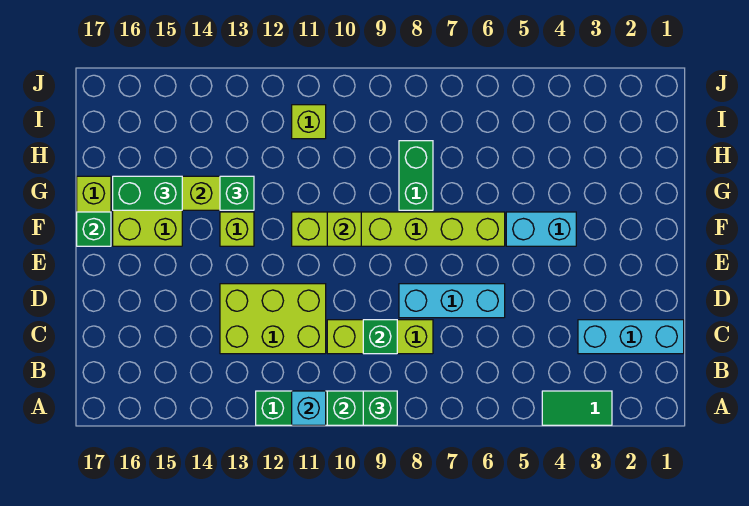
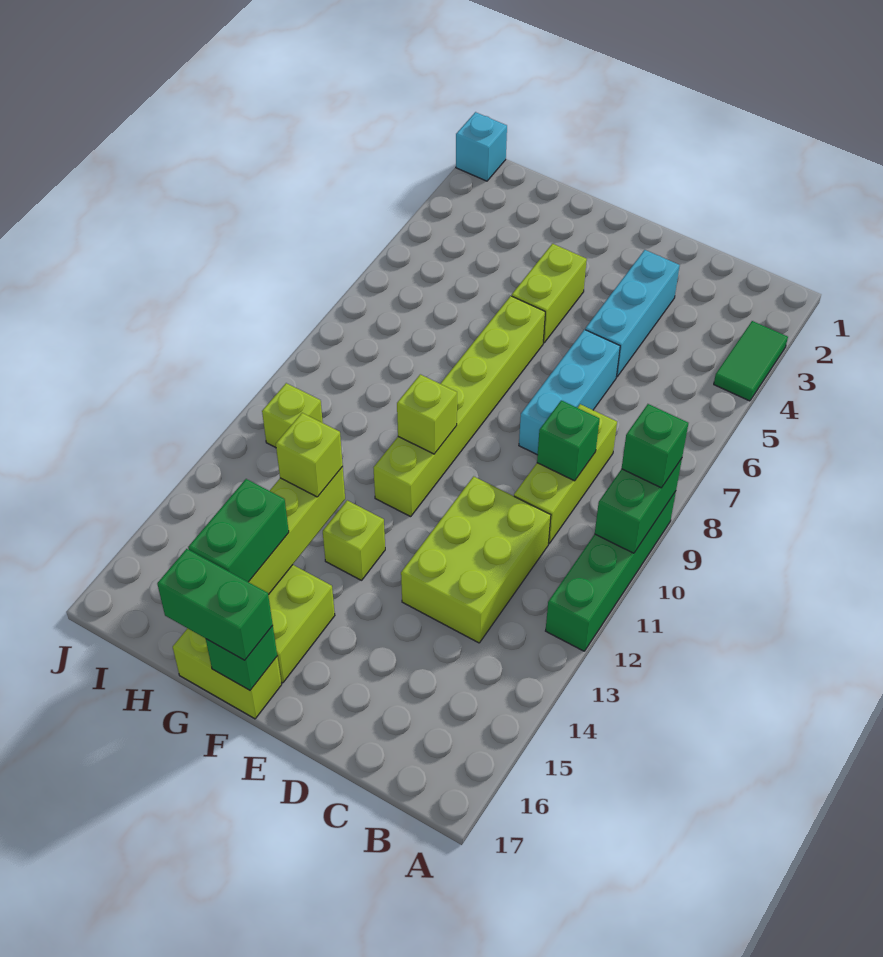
cyan 1x1 brick [292,391,326,425] -> cyan 1x1 brick moved to [456,112,507,181]
cyan 1x3 brick [578,320,684,354] -> cyan 1x3 brick moved to [585,250,680,377]
cyan 1x2 brick [506,212,576,246] -> lime 1x2 brick [512,244,587,343]
green 1x2 brick [399,141,433,210] -> green 1x2 brick moved to [157,549,273,660]
green 1x1 brick [220,176,254,210] -> lime 1x1 brick [276,413,343,497]

